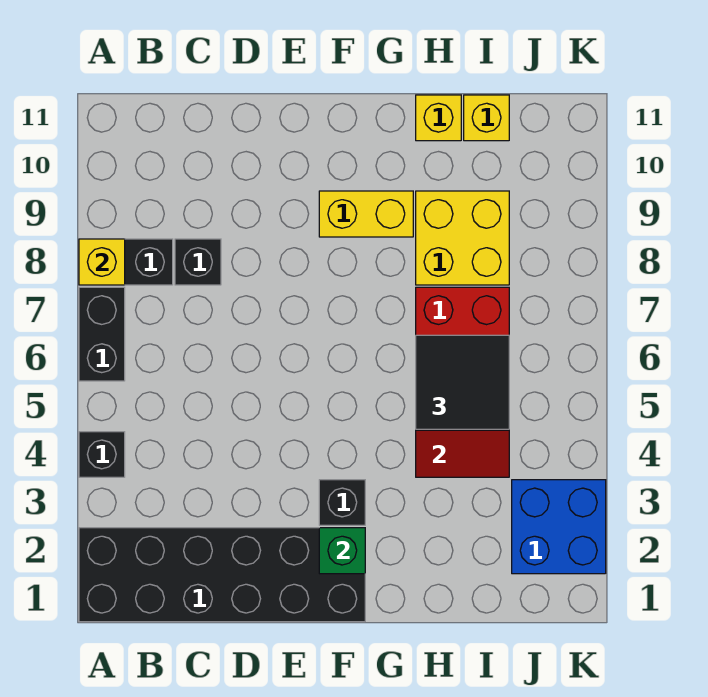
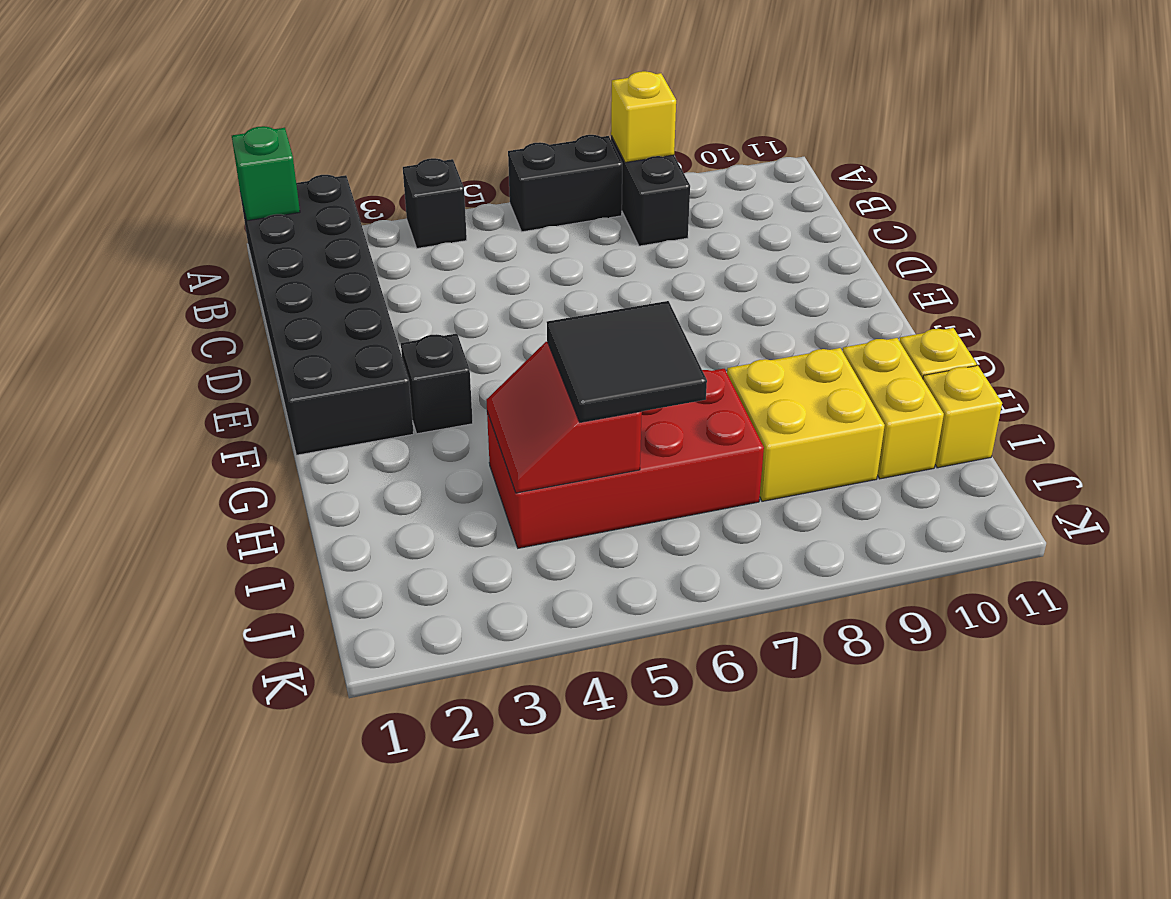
black 1x1 brick [175,239,221,285] -> none
green 1x1 brick [319,528,365,574] -> green 1x1 brick moved to [232,126,300,221]
yellow 1x2 brick [319,191,413,237] -> yellow 1x2 brick moved to [843,338,944,479]
blue 2x2 brick [512,480,606,574] -> none

